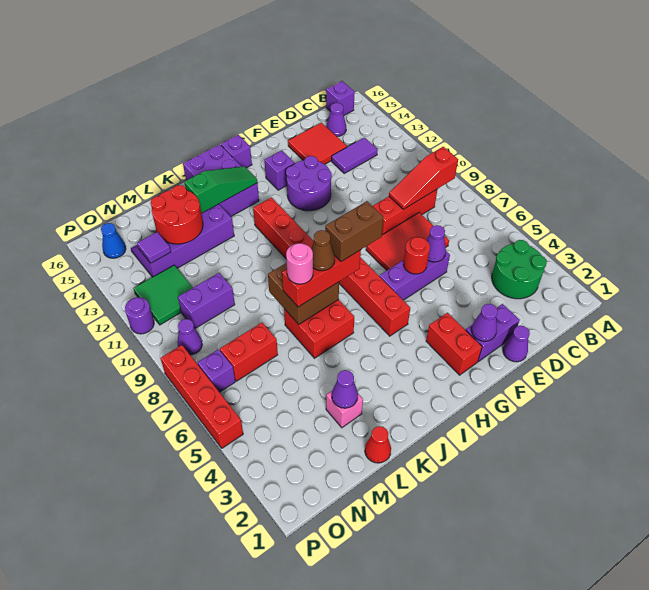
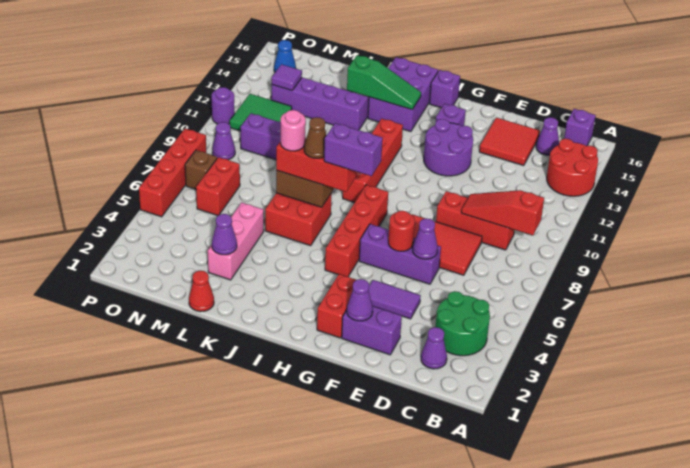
purple 1x2 tile [331,138,378,173] -> purple 1x2 tile moved to [369,280,421,319]
purple 1x1 cone [503,326,530,362] -> purple 1x1 cone moved to [421,327,447,369]
brown 1x2 brick [325,201,383,262] -> purple 1x2 brick [324,123,383,176]
pink 1x1 brick [326,391,363,428] -> pink 1x3 brick [208,203,264,280]
red 2x2 round brick [151,185,203,244] -> red 2x2 round brick moved to [547,139,598,196]
red 1x2 brick [220,323,278,381] -> red 1x2 brick turned to [196,157,240,216]
purple 1x1 brick [198,349,235,392] -> brown 1x1 brick [185,150,217,189]

